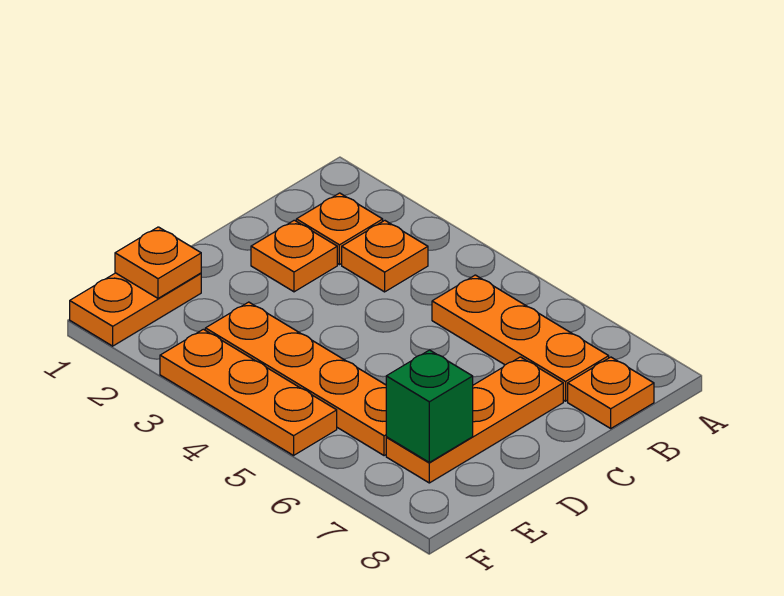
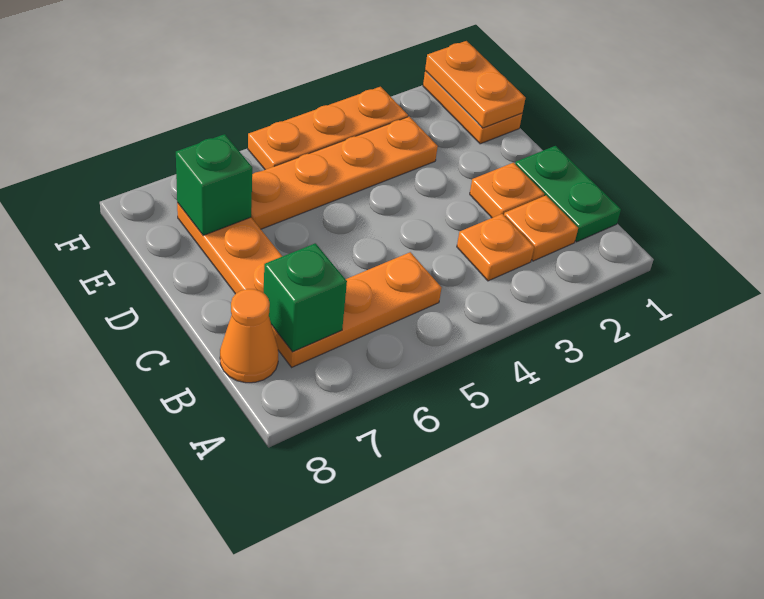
none -> green 1x2 plate [515,146,621,242]
none -> green 1x1 brick [264,243,347,352]
orange 1x1 plate [568,357,654,428] -> orange 1x1 cone [220,289,278,383]
orange 1x1 plate [115,227,201,298] -> orange 1x2 plate [425,41,525,128]

